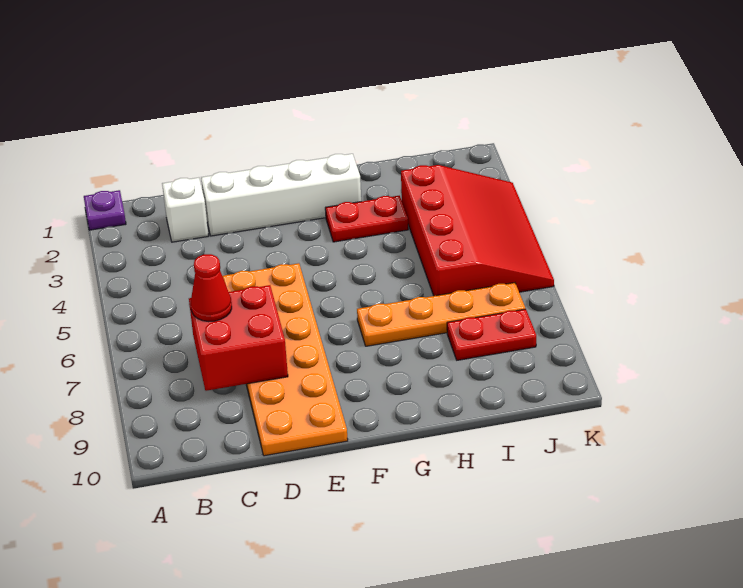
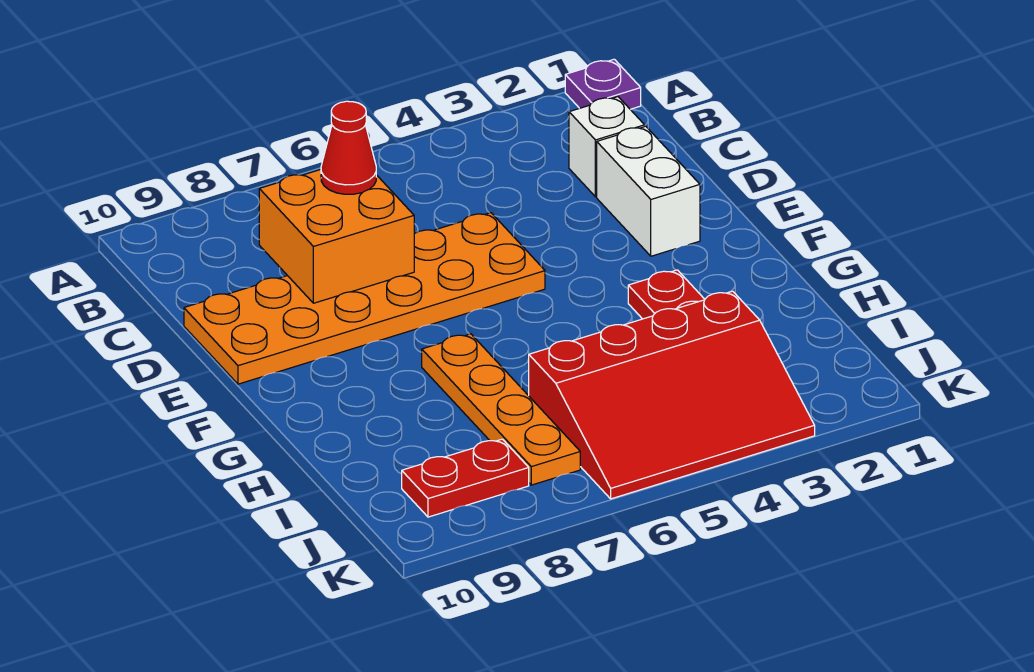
red 2x2 brick [189,285,288,391] -> orange 2x2 brick [259,170,414,303]
white 1x4 brick [201,154,361,236] -> white 1x2 brick [597,126,700,256]
red 1x2 plate [447,309,536,360] -> red 1x2 plate turned to [402,439,529,517]

